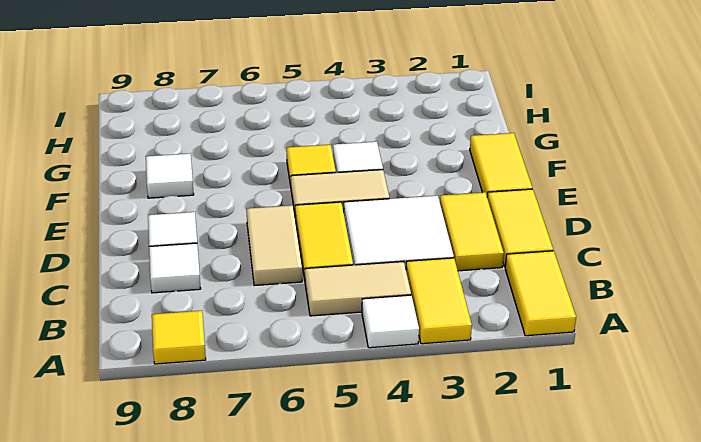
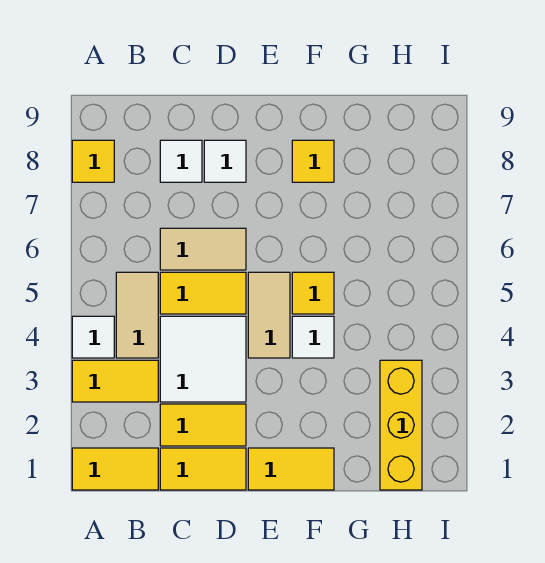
white 1x1 tile [146,154,194,198] -> yellow 1x1 tile [292,140,334,182]
none -> yellow 1x3 brick [380,360,422,490]

